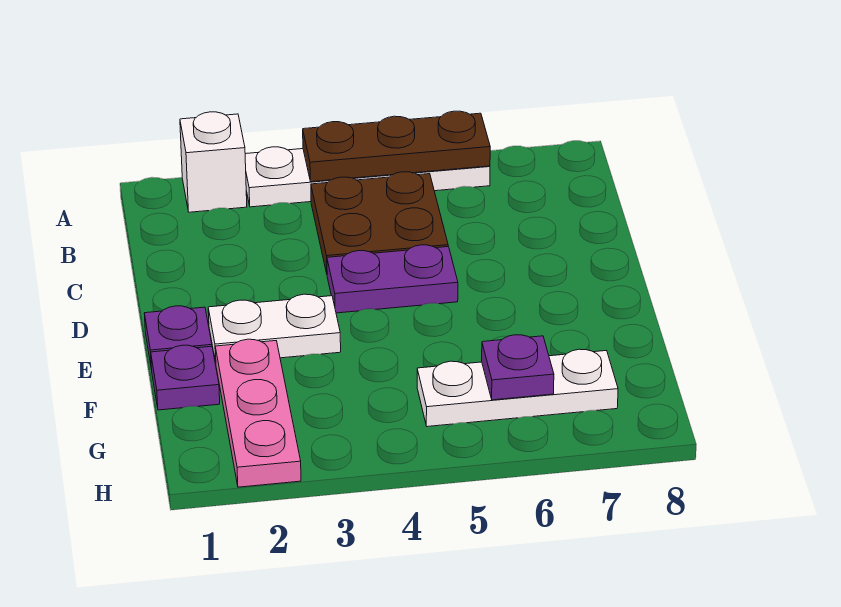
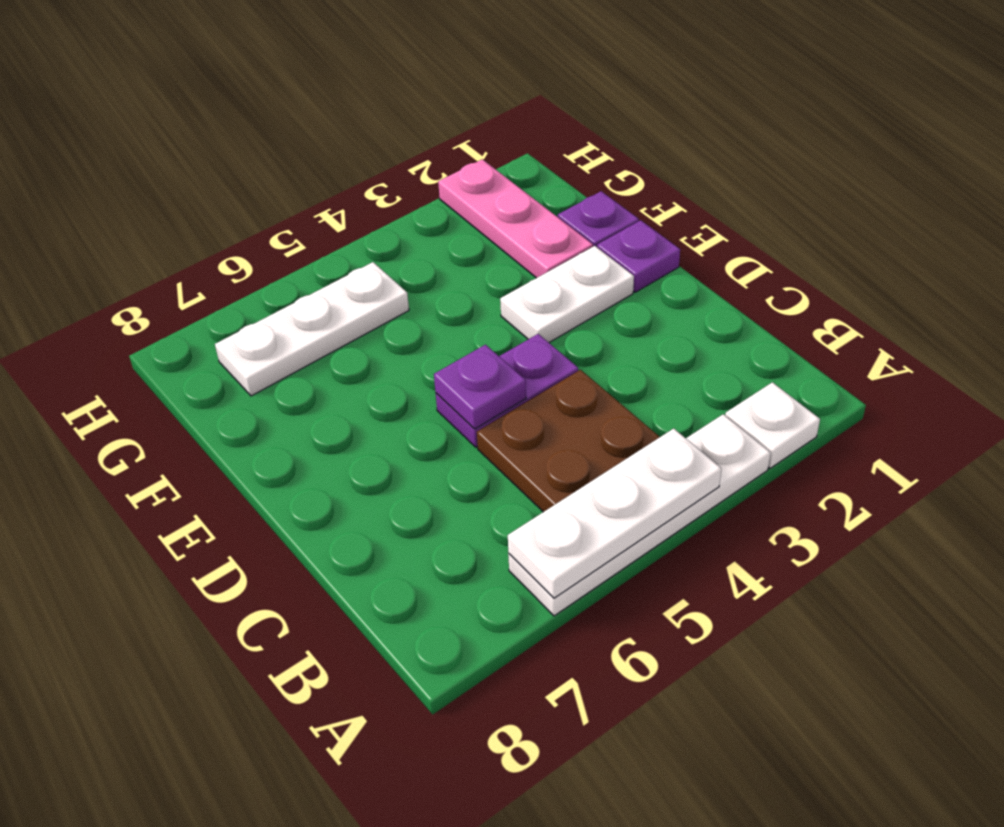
white 1x1 brick [180,112,247,212] -> white 1x1 plate [725,382,820,468]
brown 1x3 plate [303,111,490,182] -> white 1x3 plate [508,429,722,598]
purple 1x1 plate [482,335,554,400] -> purple 1x1 plate moved to [434,345,526,429]

